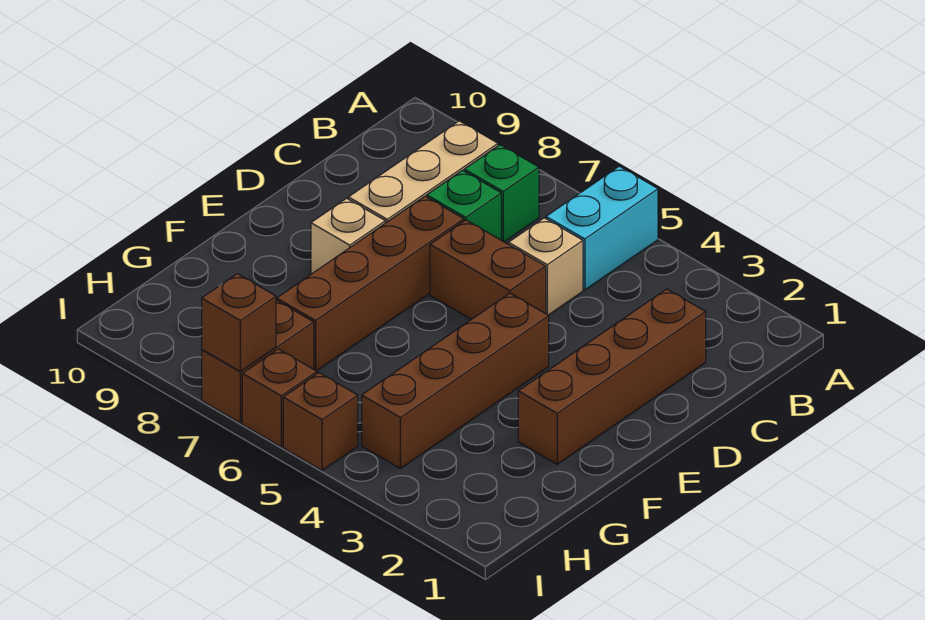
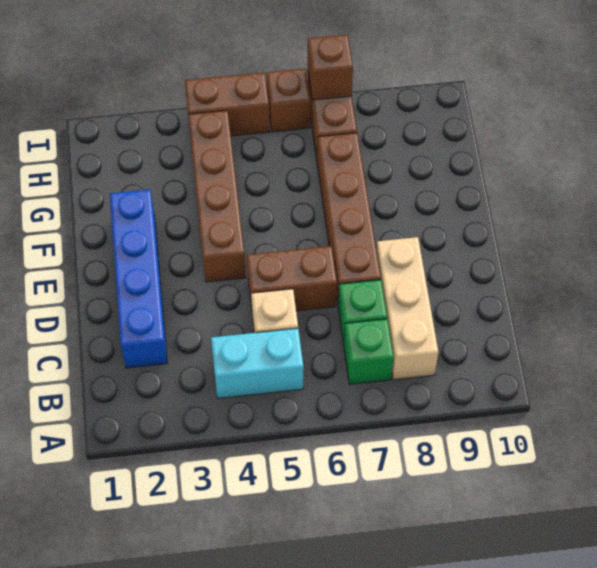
cyan 1x2 brick [546,166,658,290] -> cyan 1x2 brick turned to [211,328,304,398]
brown 1x4 brick [518,289,706,464] -> blue 1x4 brick [110,189,167,368]
tan 1x1 brick [311,198,385,274] -> none
brown 1x1 brick [283,373,358,470] -> brown 1x2 brick [185,73,270,136]

